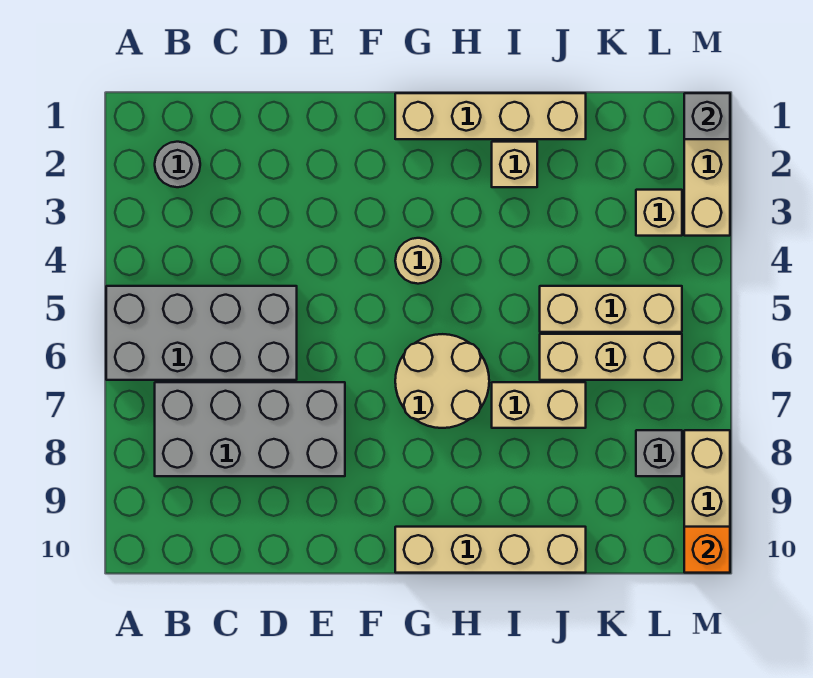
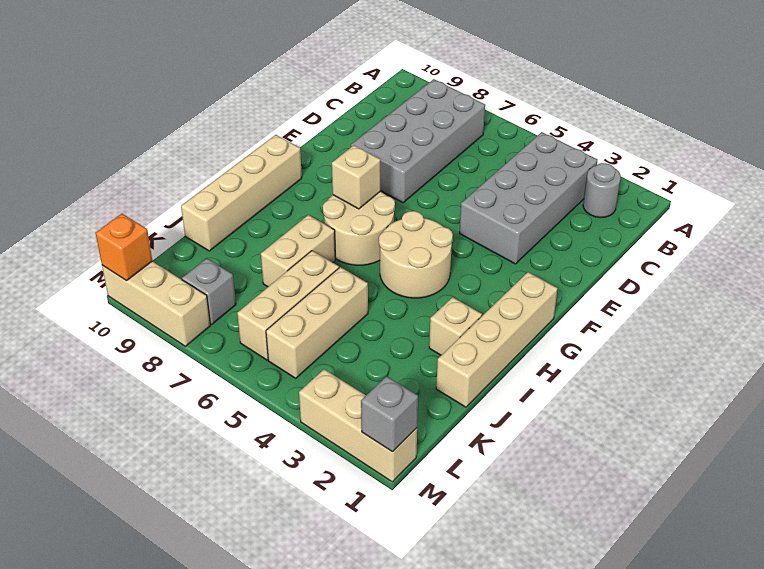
grey 2x4 brick [106,286,297,380] -> grey 2x4 brick moved to [459,132,597,264]
tan 1x1 round brick [395,238,441,284] -> tan 2x2 round brick [379,211,453,298]
tan 1x1 brick [636,190,682,236] -> tan 1x1 brick moved to [332,145,380,209]

